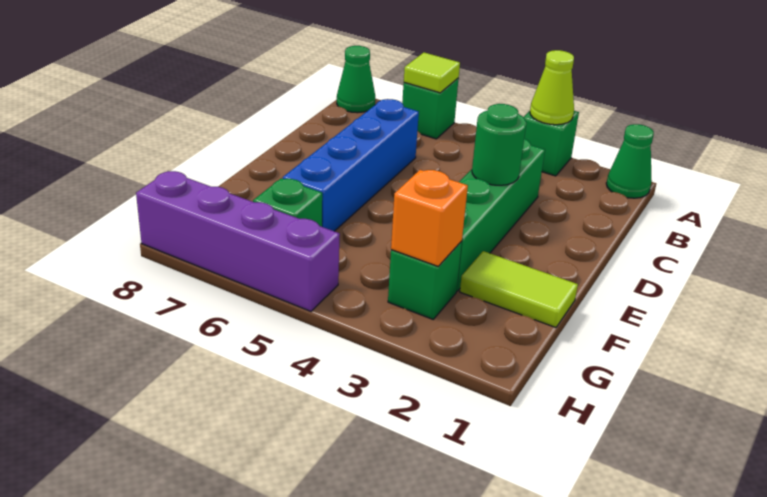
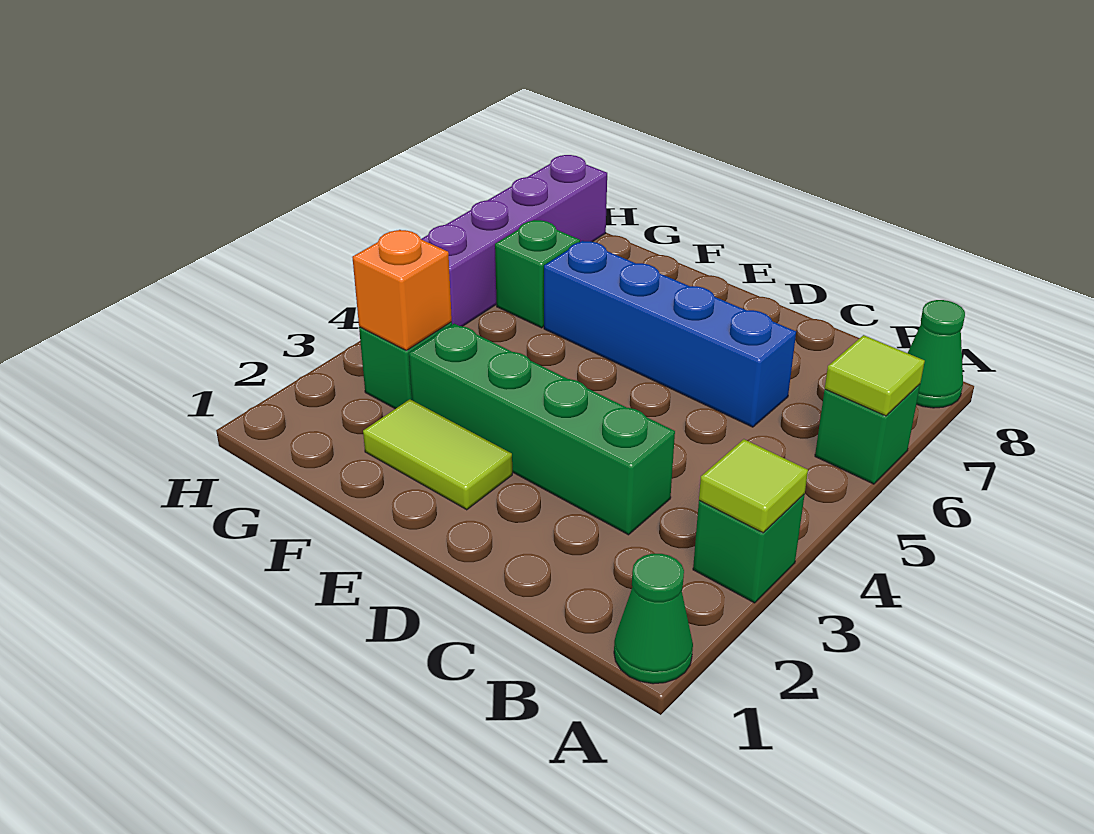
lime 1x1 cone [530,50,574,125] -> lime 1x1 tile [699,439,808,533]
green 1x1 round brick [472,104,526,185] -> none
lime 1x2 tile [460,251,578,328] -> lime 1x2 tile turned to [363,399,512,510]

